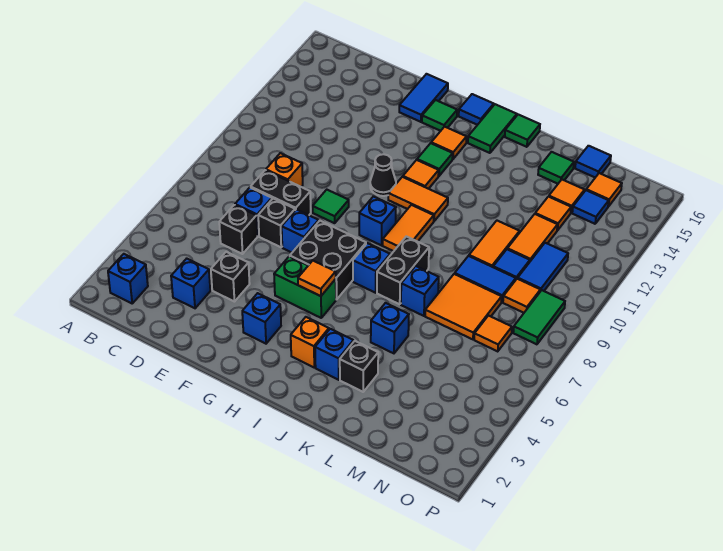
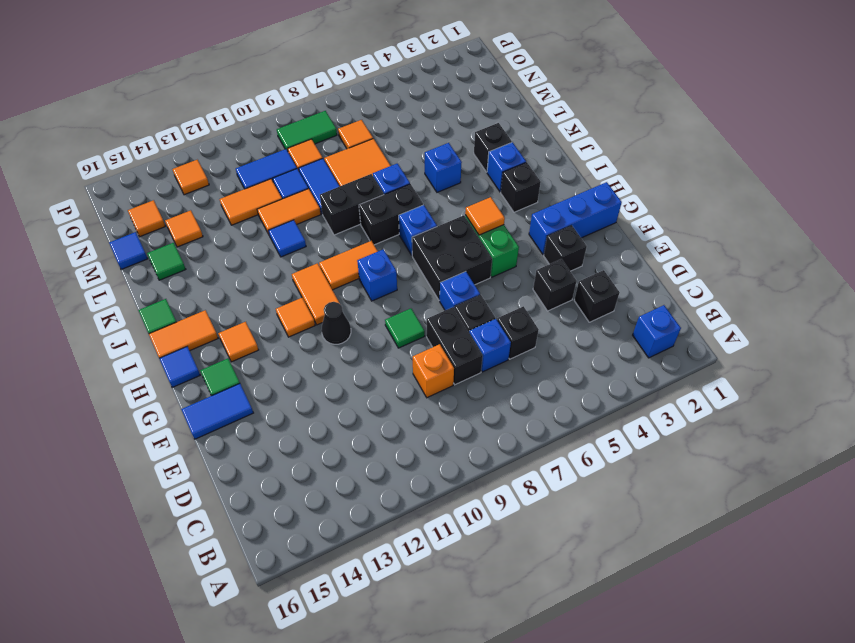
blue 1x1 brick [171,259,210,308] -> black 1x1 brick [574,270,620,322]
none -> black 1x1 brick [544,225,587,271]
blue 1x1 brick [242,293,281,344] -> blue 1x3 brick [529,182,622,255]
green 1x1 tile [417,143,453,176] -> none
orange 1x1 brick [291,317,329,367] -> black 1x1 brick [501,162,541,212]
green 1x2 tile [468,104,517,153] -> orange 1x2 tile [149,310,218,358]
none -> black 1x2 brick [320,174,384,235]
orange 1x1 tile [535,197,571,230] -> orange 1x1 tile moved to [172,160,209,195]
blue 1x1 tile [572,190,609,224] -> blue 1x1 tile moved to [268,220,306,257]

